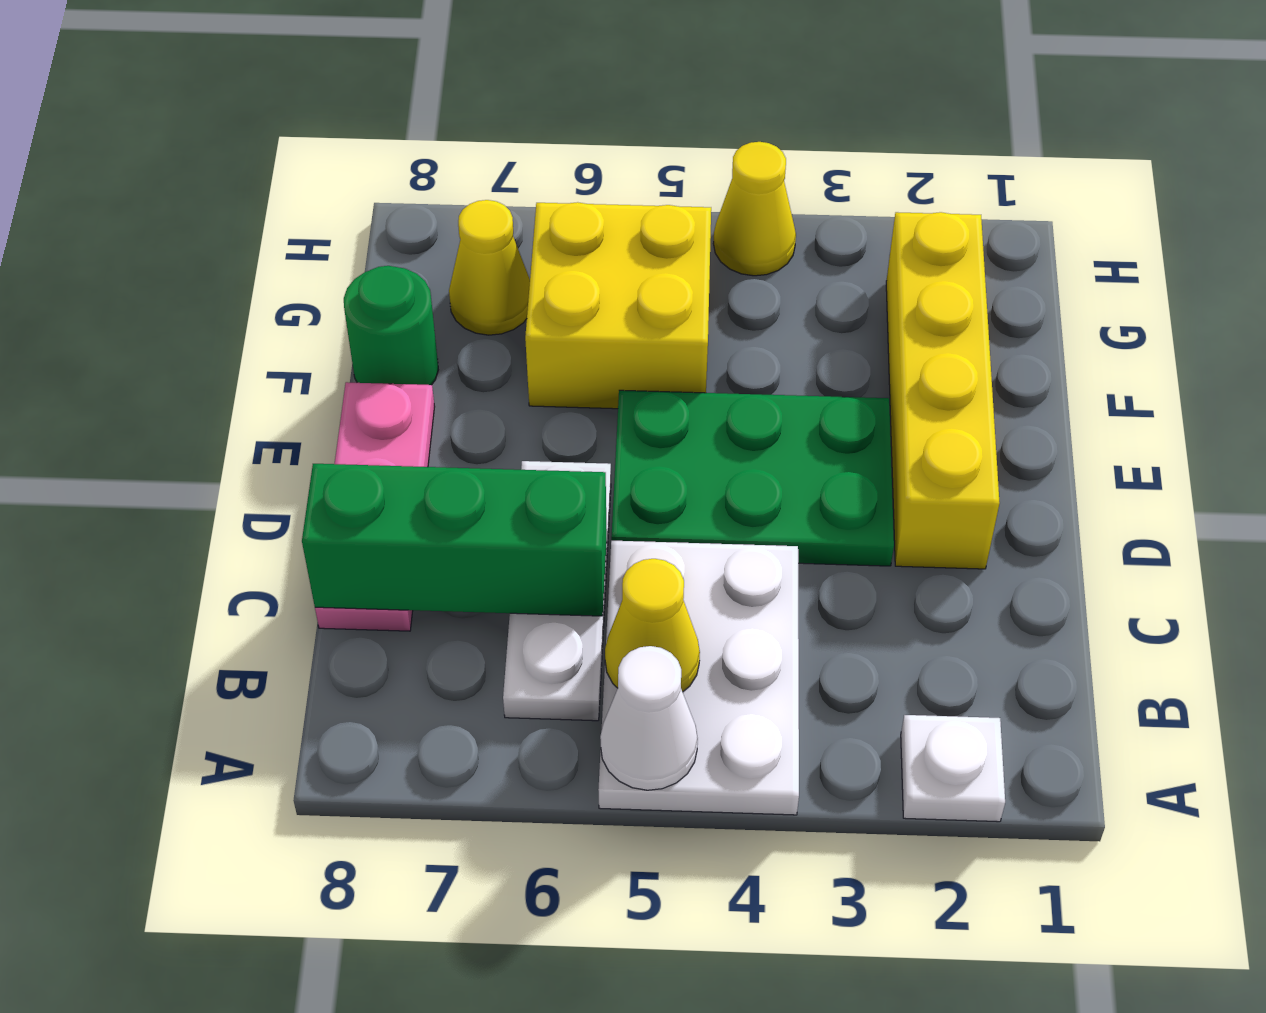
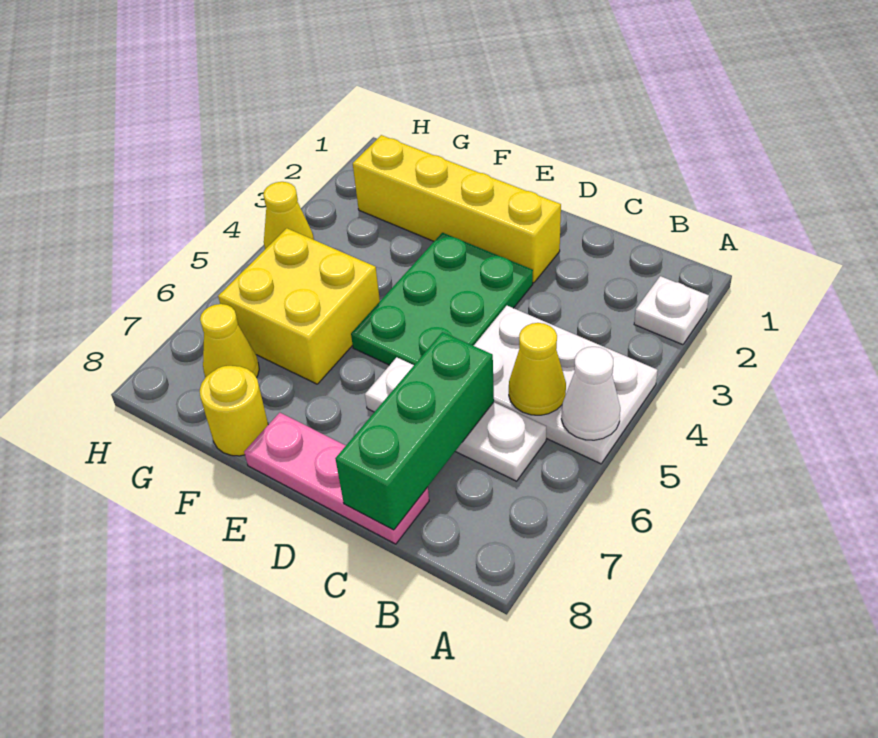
green 1x1 round brick [344,266,438,385] -> yellow 1x1 round brick [200,366,268,456]

